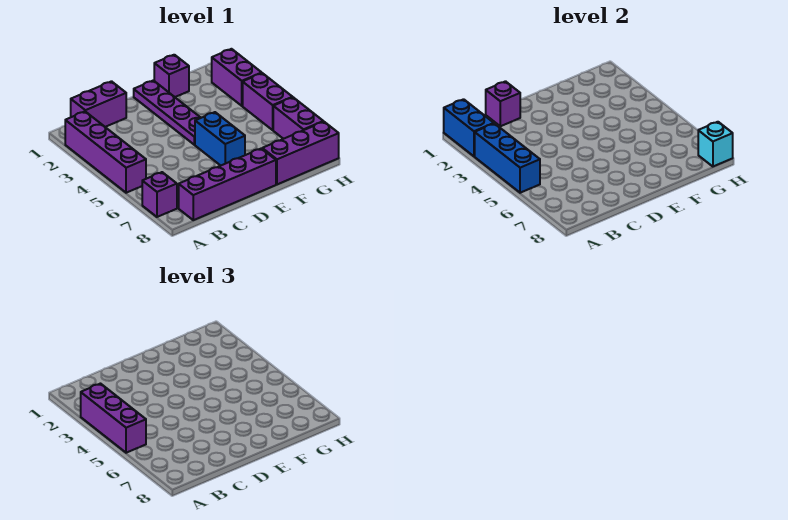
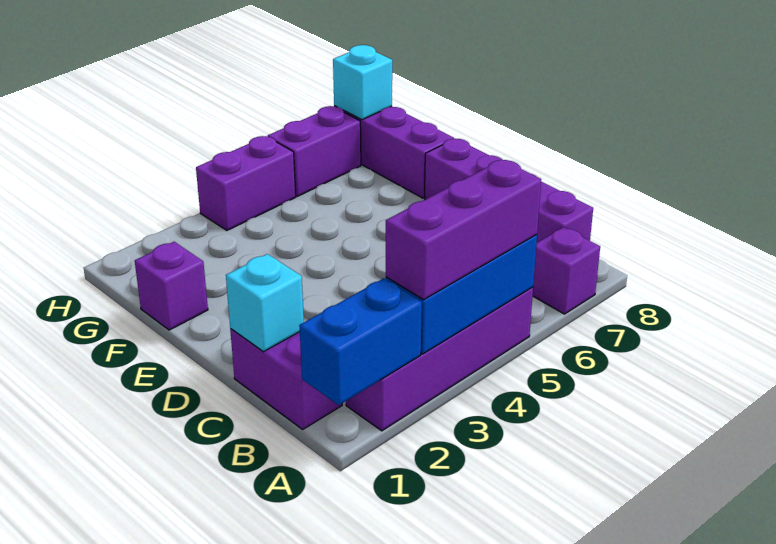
purple 1x1 brick [486,81,520,126] -> cyan 1x1 brick [226,254,304,352]
purple 1x4 plate [134,80,201,145] -> none
blue 1x2 brick [195,112,245,166] -> none
purple 1x2 brick [212,49,261,106] -> none

